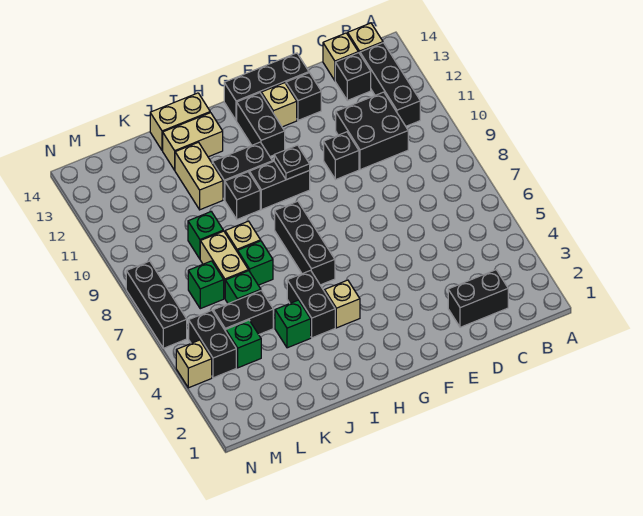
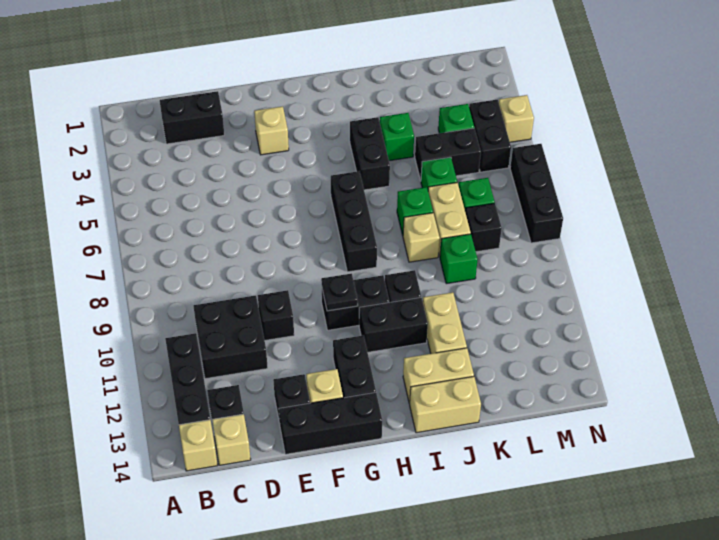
tan 1x1 brick [324,280,360,328] -> tan 1x1 brick moved to [254,106,289,155]
none -> black 1x1 brick [465,203,502,252]

